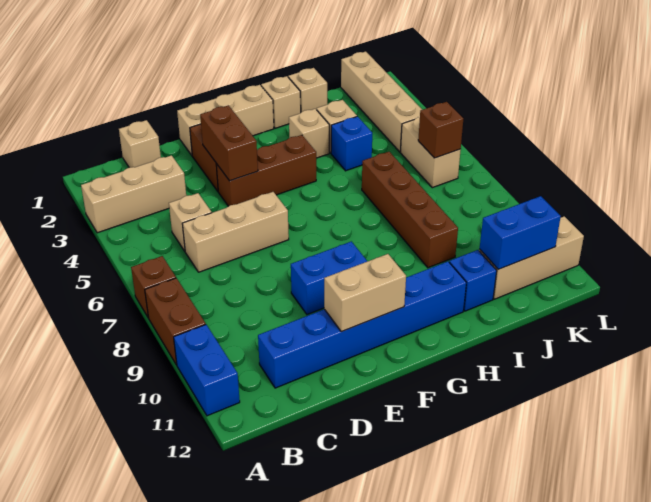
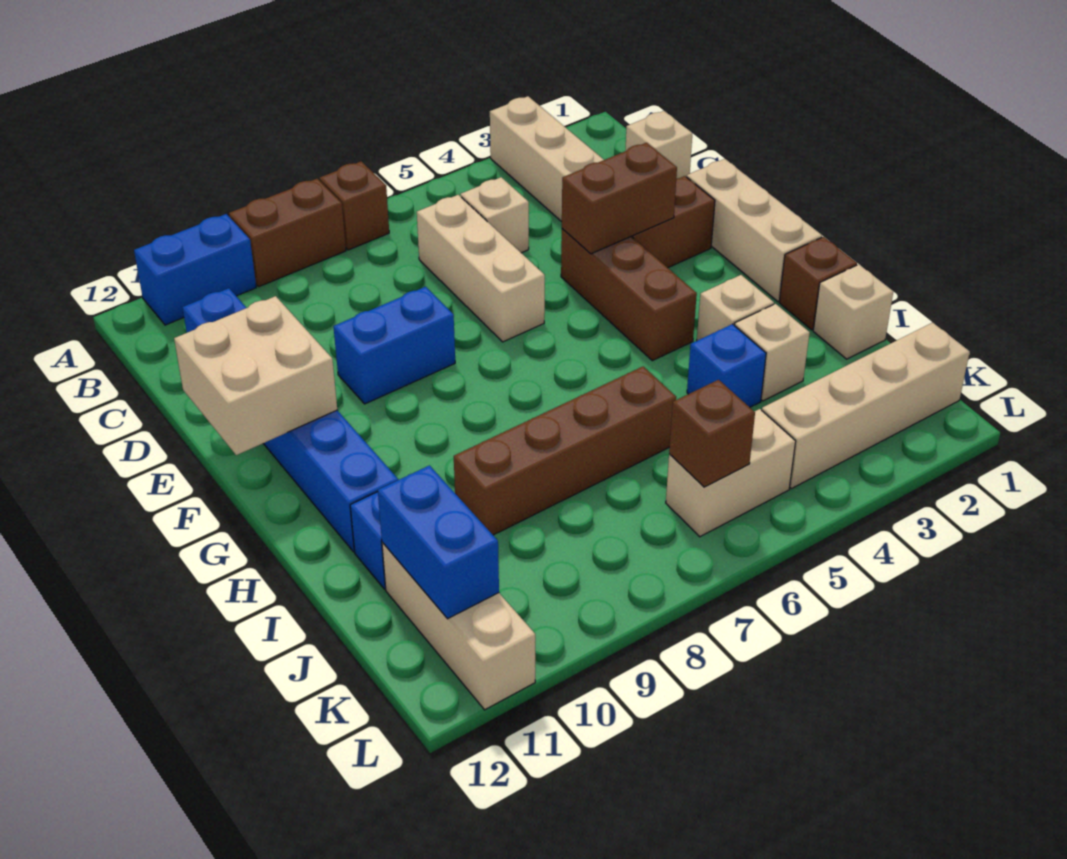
blue 1x2 brick [291,241,367,314] -> blue 1x2 brick turned to [333,287,455,404]
tan 1x2 brick [324,254,406,332] -> tan 2x2 brick [174,296,337,455]
tan 1x1 brick [261,76,301,128] -> brown 1x1 brick [779,237,857,330]

